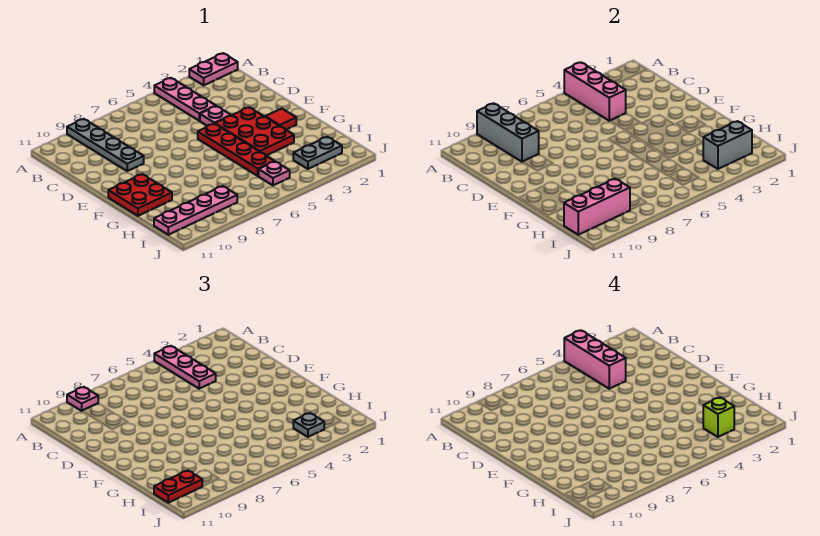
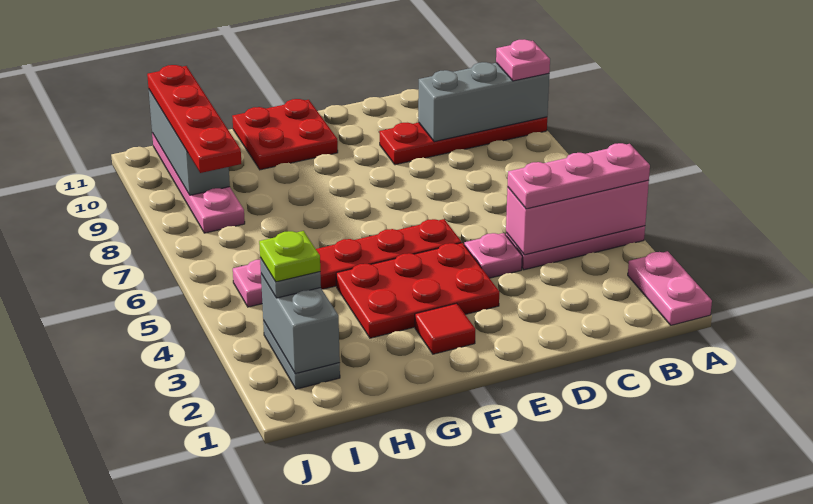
pink 1x3 brick [564,330,626,389] -> none
grey 1x4 plate [67,119,144,171] -> red 1x4 plate [379,117,547,165]
lime 1x1 brick [703,398,734,437] -> lime 1x1 plate [259,231,320,282]
pink 1x3 brick [564,179,630,235] -> grey 1x3 brick [149,90,230,195]
red 1x2 plate [154,471,202,503] -> red 1x4 plate [147,65,241,173]

